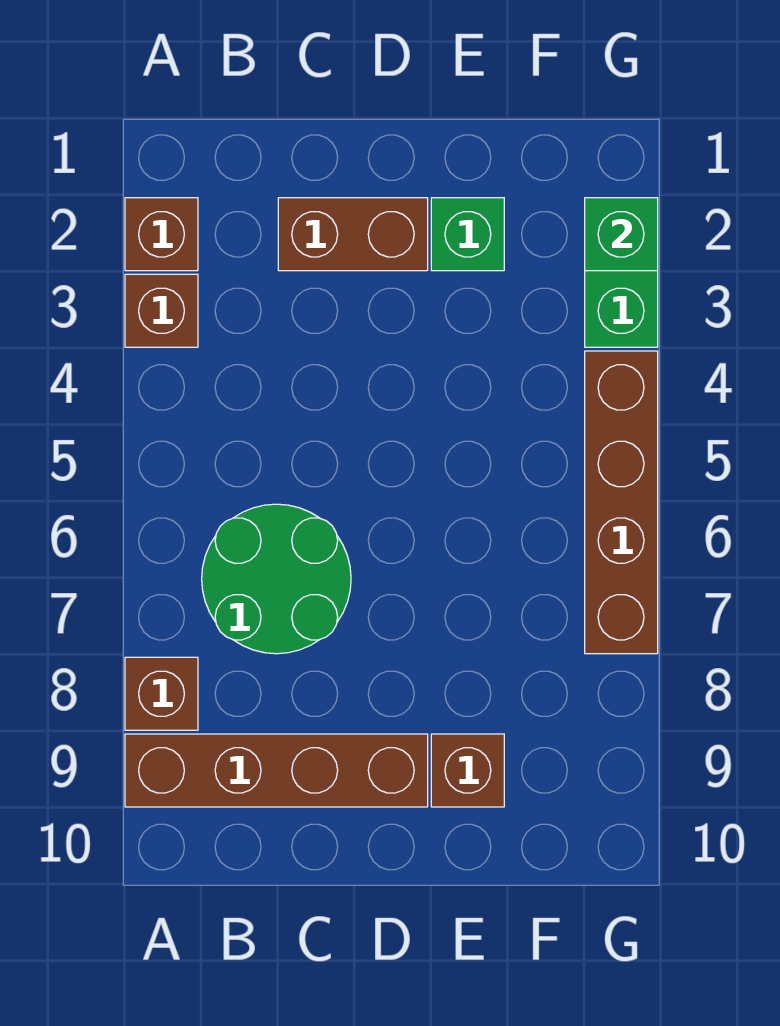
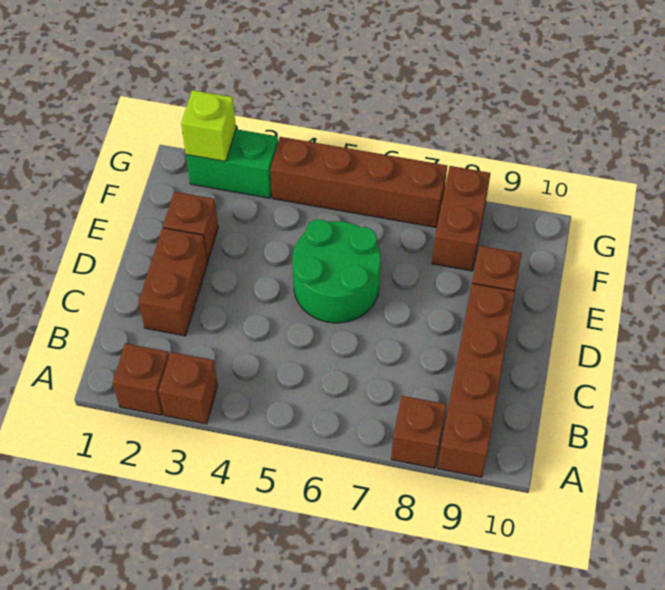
green 2x2 round brick [202,504,351,654] -> green 2x2 round brick moved to [293,219,381,323]
green 1x1 brick [431,198,504,271] -> brown 1x1 brick [163,192,218,261]
none -> brown 1x2 brick [432,166,491,271]
green 1x1 brick [585,198,658,271] -> lime 1x1 brick [181,90,236,161]

